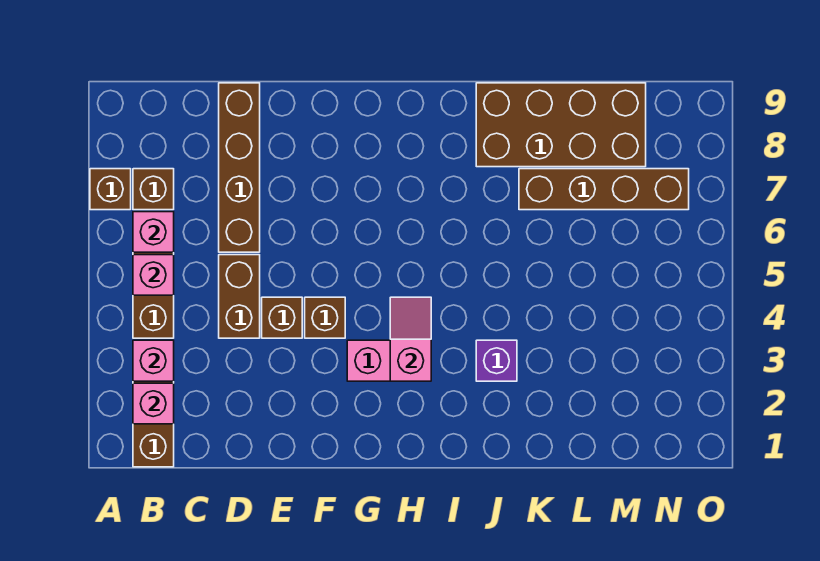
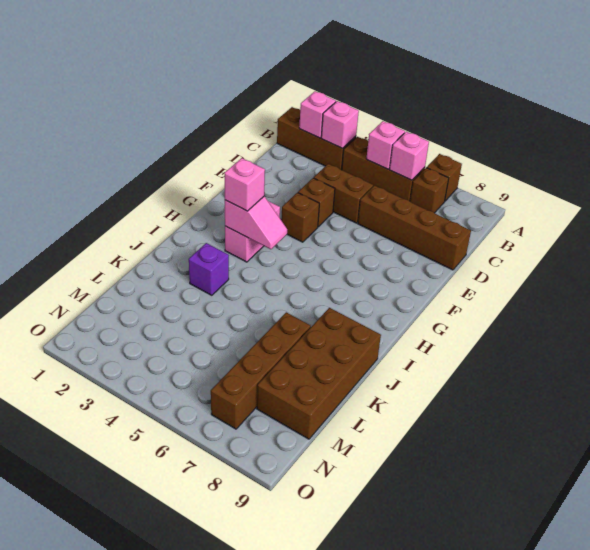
none -> pink 1x1 brick [225,158,265,211]

